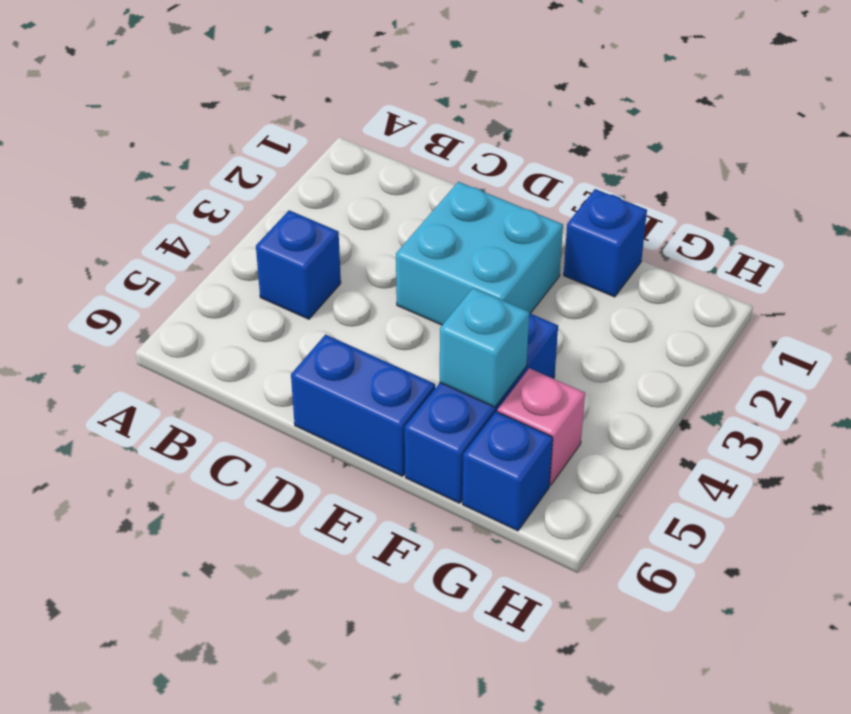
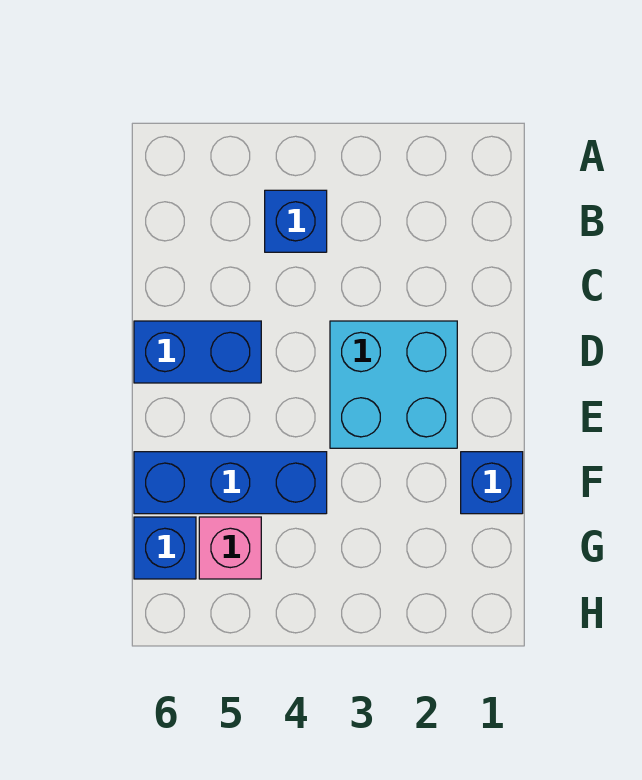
blue 1x2 brick [291,335,435,476] -> blue 1x2 brick turned to [134,321,261,383]
cyan 1x1 brick [440,288,529,407] -> none

